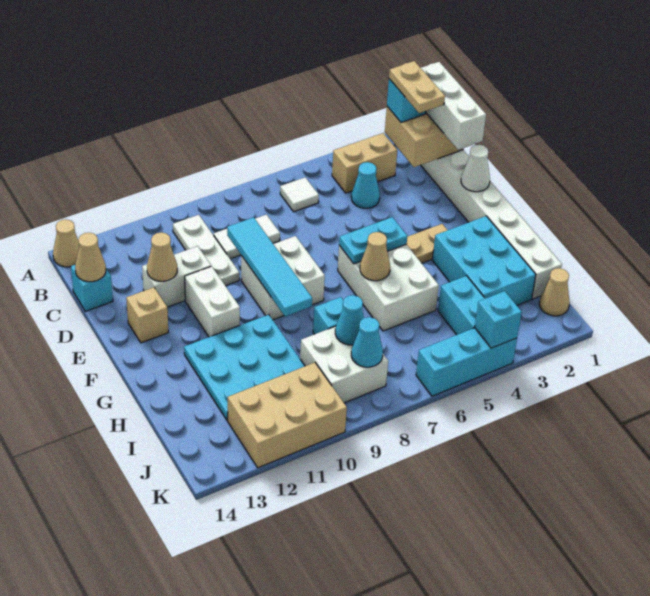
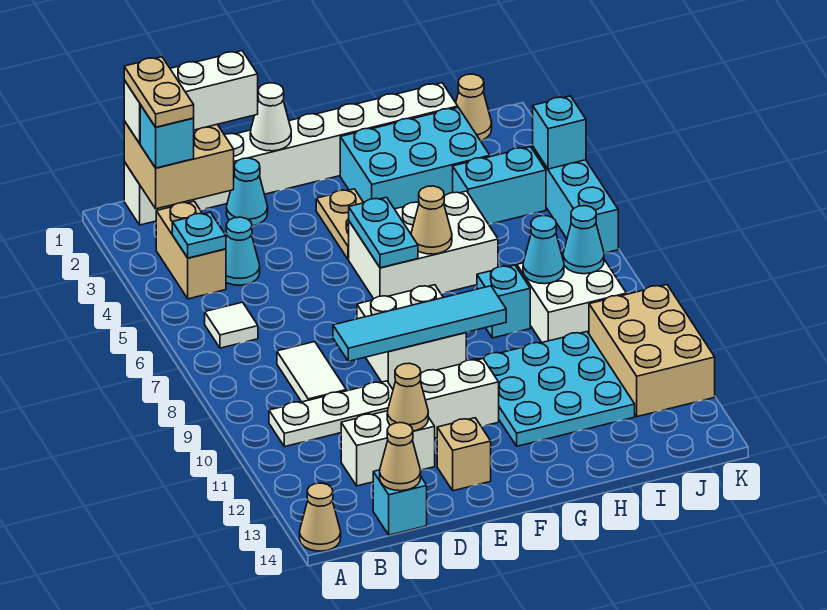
tan 1x2 plate [389,61,445,113] -> tan 1x2 plate turned to [124,57,194,127]
none -> cyan 1x1 plate [172,212,226,258]
none -> cyan 1x1 cone [227,158,268,226]
white 1x2 brick [142,246,211,307] -> white 1x2 brick turned to [341,411,435,486]

